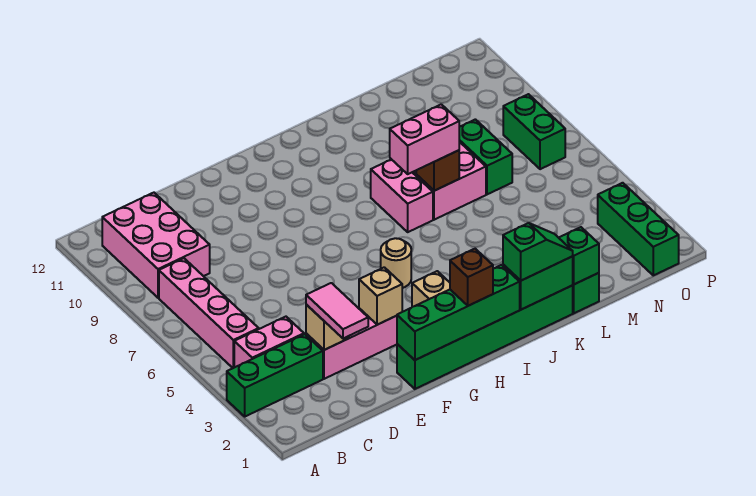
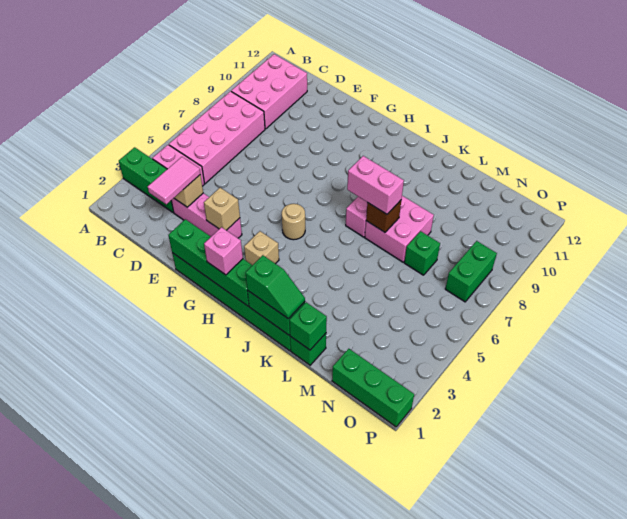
pink 1x4 brick [159,258,259,368] -> pink 2x4 brick [169,91,265,183]
brown 1x1 brick [450,249,493,306] -> pink 1x1 brick [204,227,243,275]
green 1x2 brick [459,119,512,194] -> green 1x1 brick [404,231,440,275]
green 1x3 brick [598,183,679,275] -> green 1x3 brick turned to [332,349,414,427]

